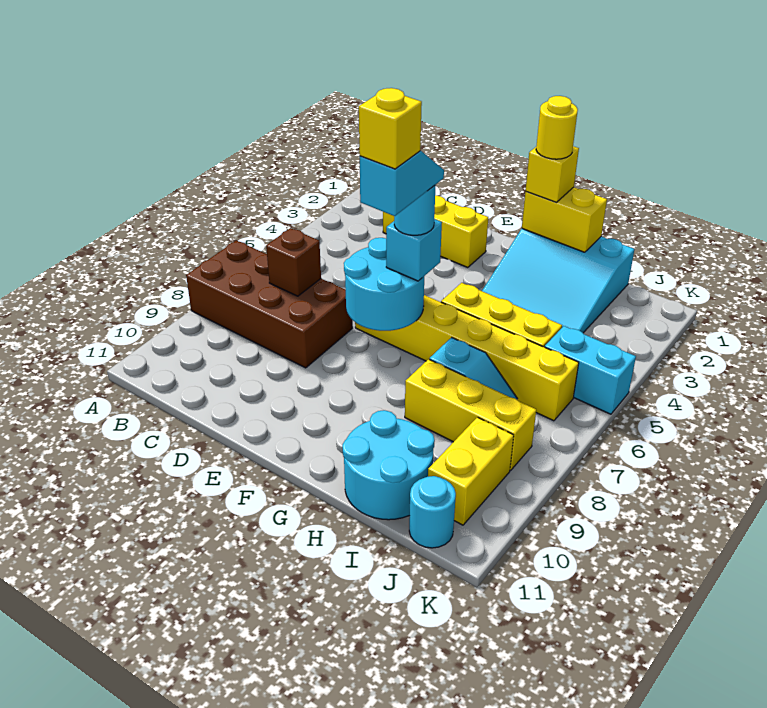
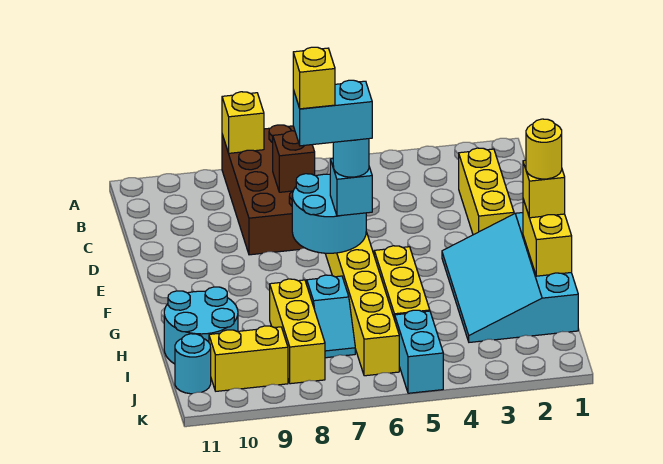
none -> yellow 1x1 brick [222,92,264,153]
cyan 1x2 slope [360,151,444,216] -> cyan 1x2 brick [293,80,372,146]
cyan 3x3 slope [482,229,635,333] -> cyan 3x4 slope [442,213,578,342]

